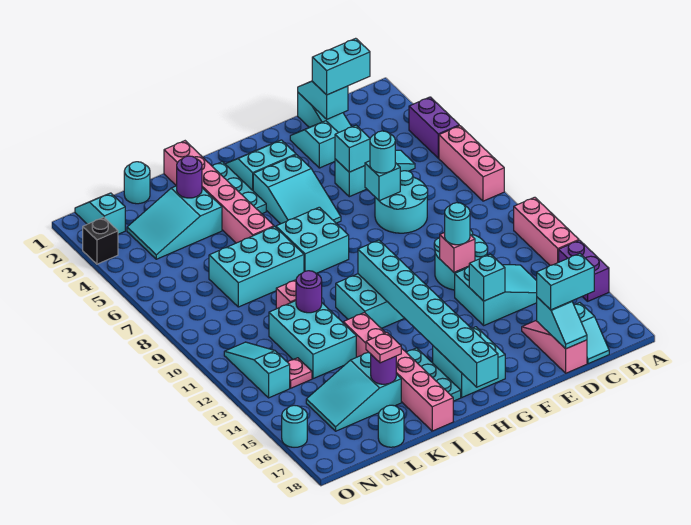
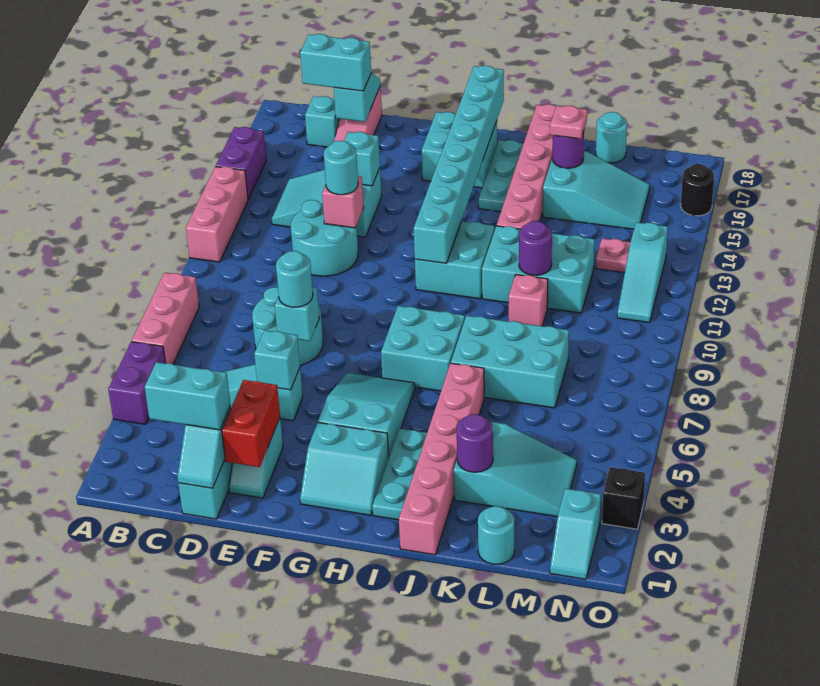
none -> red 1x2 brick [222,380,280,467]
cyan 2x3 brick [269,301,356,379] -> cyan 2x3 brick turned to [482,226,595,313]
cyan 1x1 round brick [282,405,307,447] -> black 1x1 round brick [681,164,714,216]

